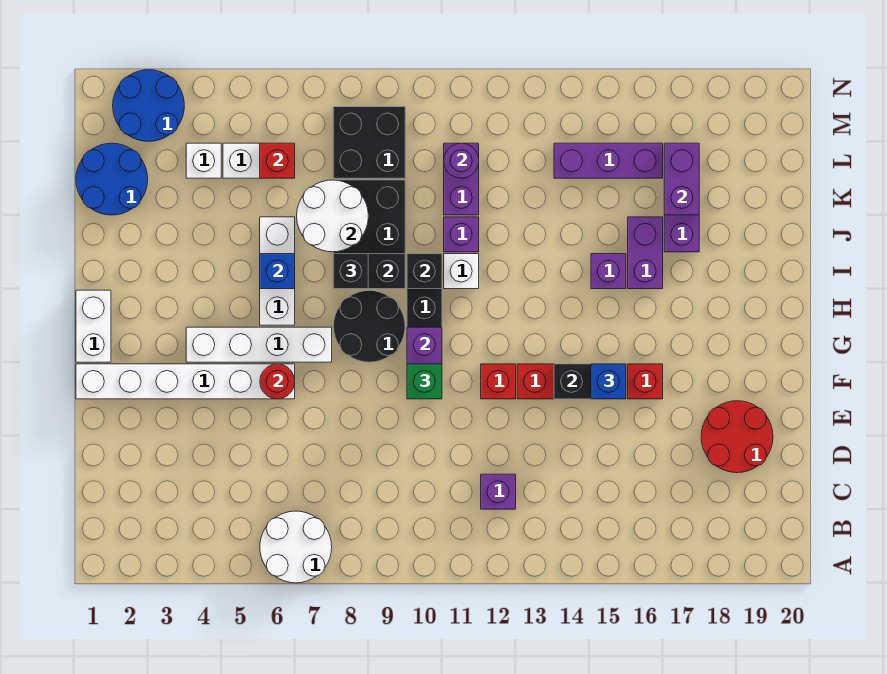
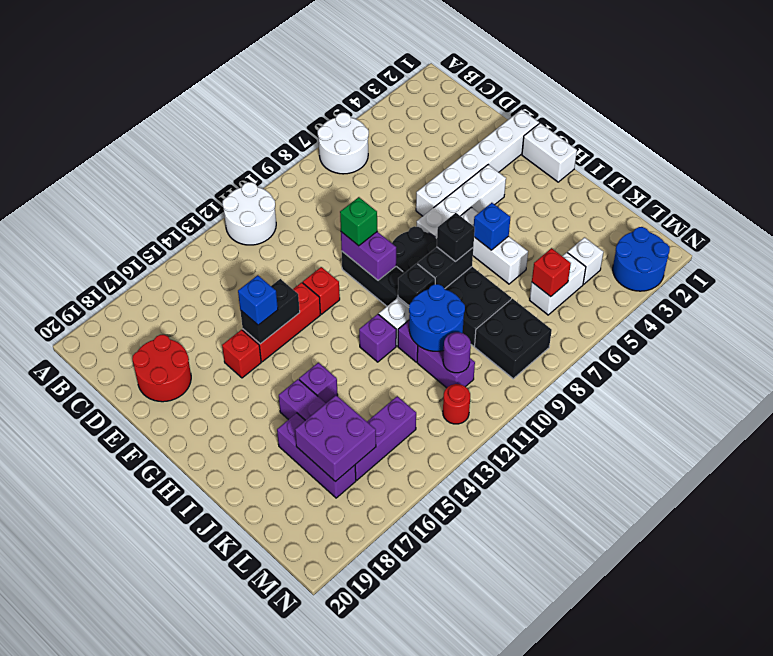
purple 1x1 brick [481,474,516,509] -> purple 1x1 brick moved to [359,314,396,362]
red 1x1 round brick [260,364,295,399] -> red 1x1 round brick moved to [443,384,470,424]
white 2x2 round brick [297,180,368,252] -> white 2x2 round brick moved to [223,182,276,245]
blue 2x2 round brick [76,143,148,215] -> blue 2x2 round brick moved to [409,284,465,351]
purple 1x2 brick [664,143,699,215] -> purple 2x2 brick [295,395,376,482]

